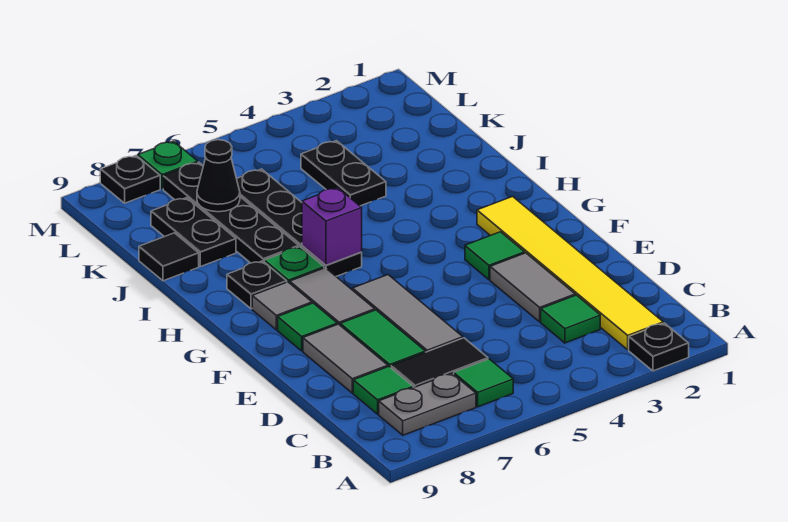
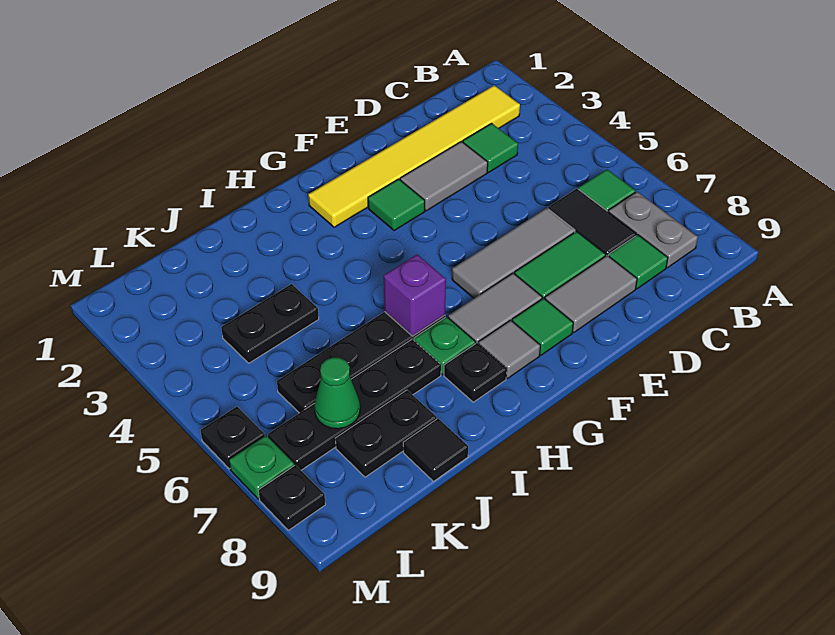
black 1x1 plate [629,323,689,371] -> black 1x1 plate moved to [200,407,265,469]
black 1x1 cone [197,140,240,212] -> green 1x1 cone [314,357,360,429]

